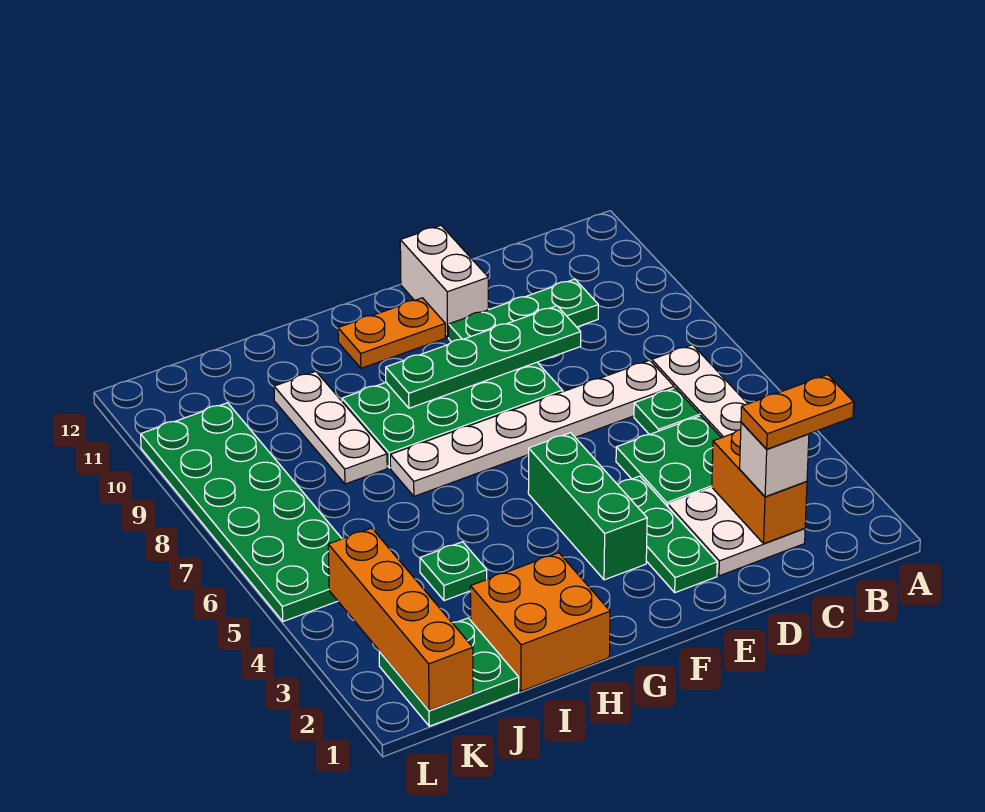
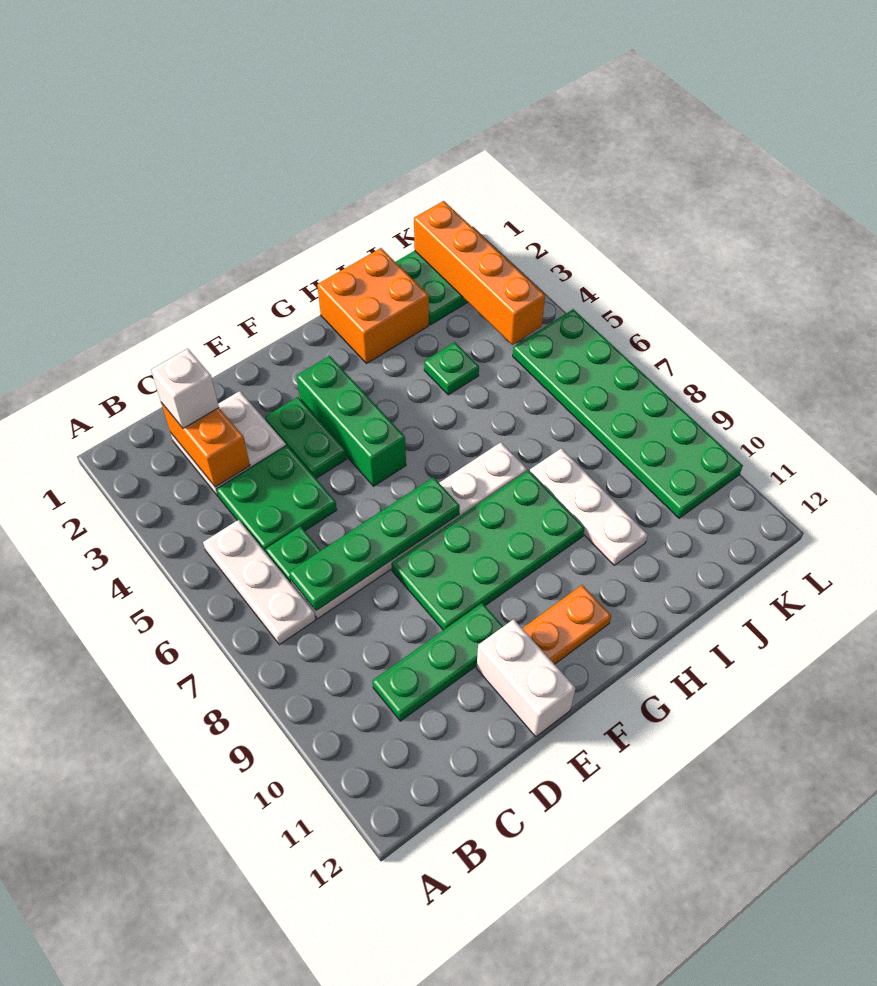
orange 1x2 plate [741,375,854,449] -> none
green 1x4 plate [386,306,581,408] -> green 1x4 plate moved to [289,477,460,611]
green 1x3 plate [618,476,717,593] -> green 1x2 plate [265,397,347,478]

